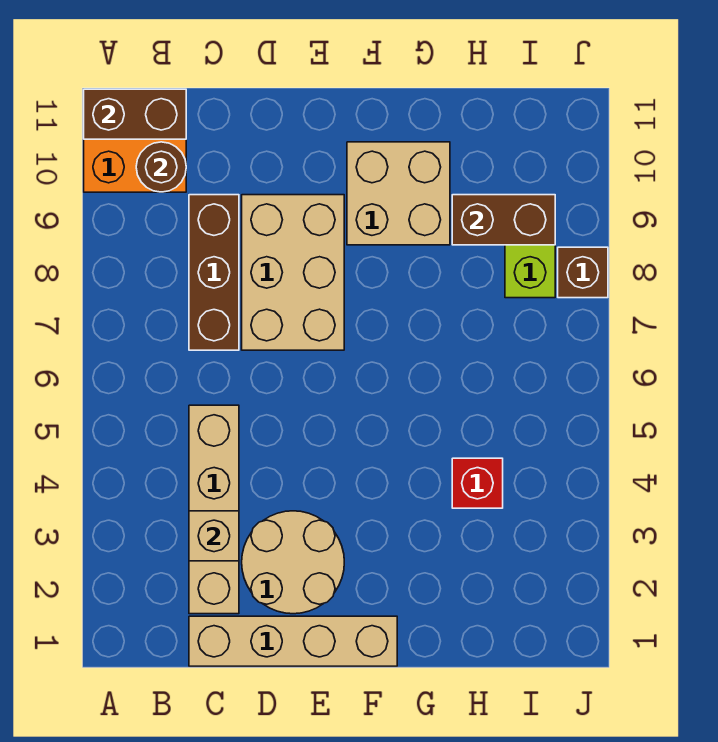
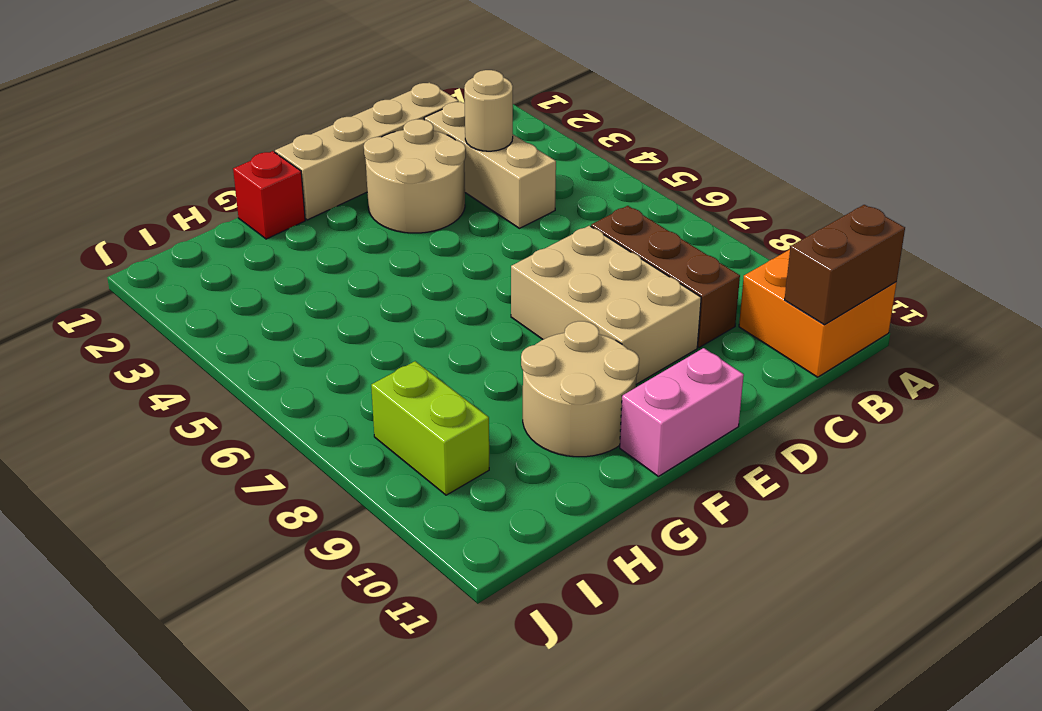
brown 1x1 round brick [136,142,186,192] -> none
tan 1x4 brick [189,405,239,614] -> tan 1x3 brick [424,102,556,228]
tan 1x1 brick [189,511,239,561] -> tan 1x1 round brick [464,70,513,151]
none -> pink 1x2 brick [620,348,744,476]
tan 2x2 brick [347,142,450,245] -> tan 2x2 round brick [521,321,639,457]
red 1x1 brick [452,458,503,508] -> red 1x1 brick moved to [233,151,305,239]
brown 1x2 brick [452,195,555,245] -> none
brown 1x1 brick [558,247,608,298] -> none

